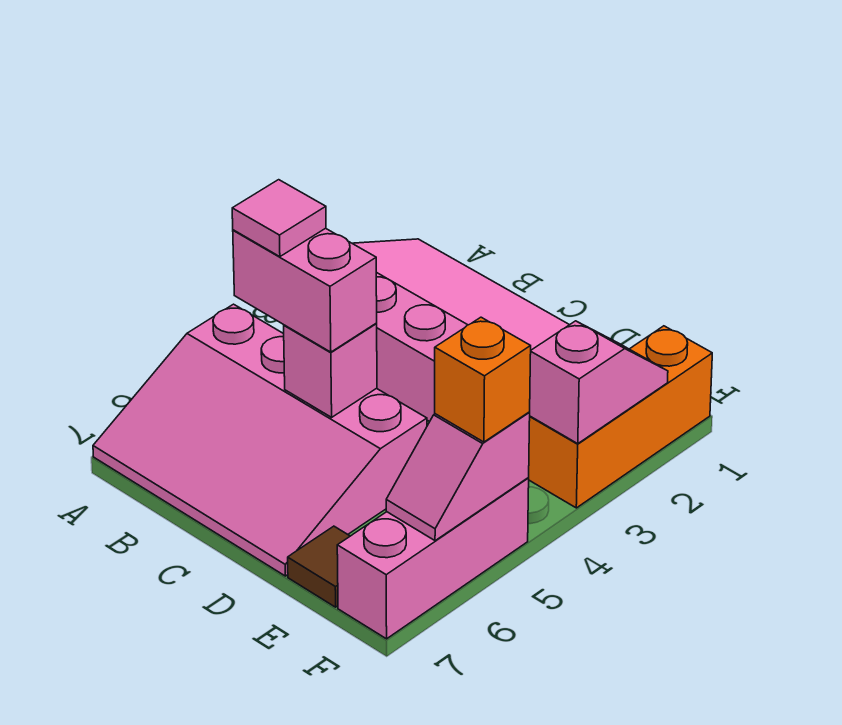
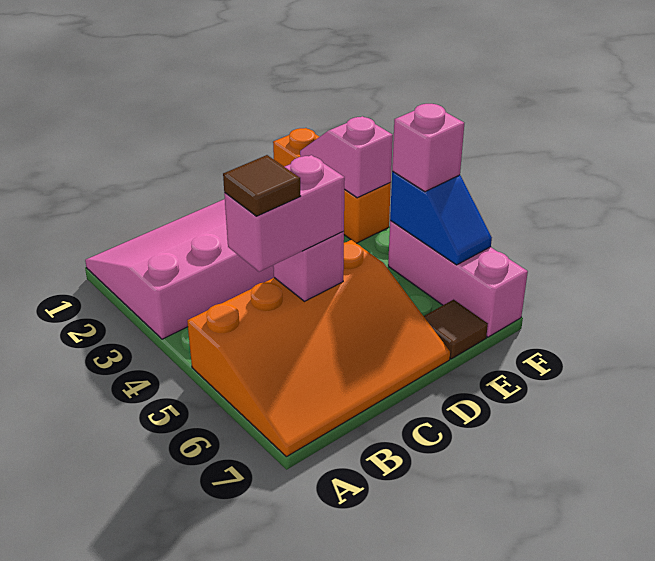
pink 3x4 slope [93,304,427,576] -> orange 3x4 slope [187,240,450,457]
pink 1x1 tile [232,180,326,257] -> brown 1x1 tile [223,155,301,216]
pink 1x2 slope [386,412,530,541] -> blue 1x2 slope [390,171,492,265]
orange 1x1 brick [435,317,531,442] -> pink 1x1 brick [392,104,464,192]

